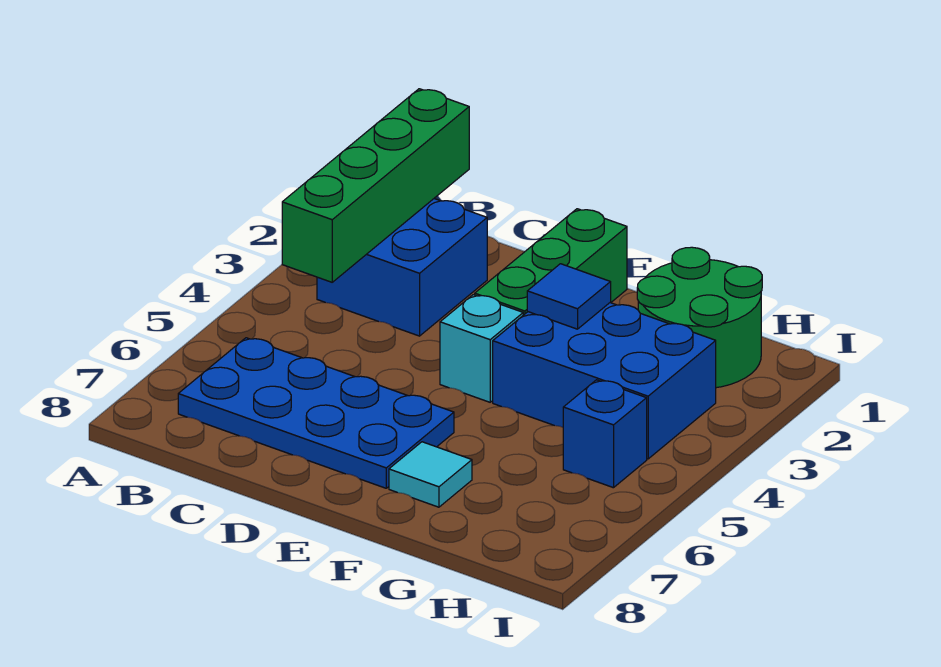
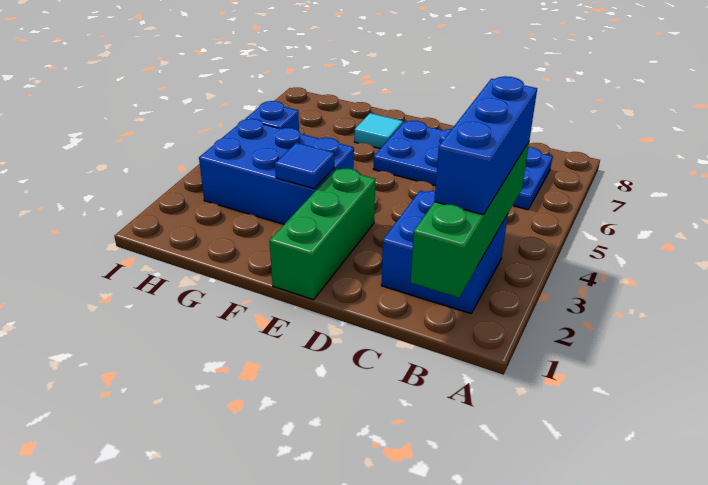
none -> blue 1x3 brick [434,76,537,215]
cyan 1x1 brick [440,295,523,402] -> none
green 2x2 round brick [637,247,762,388] -> none

